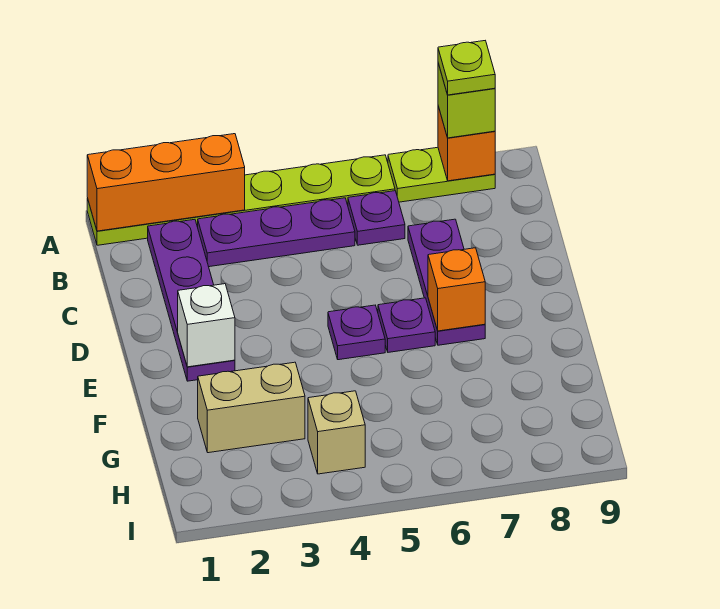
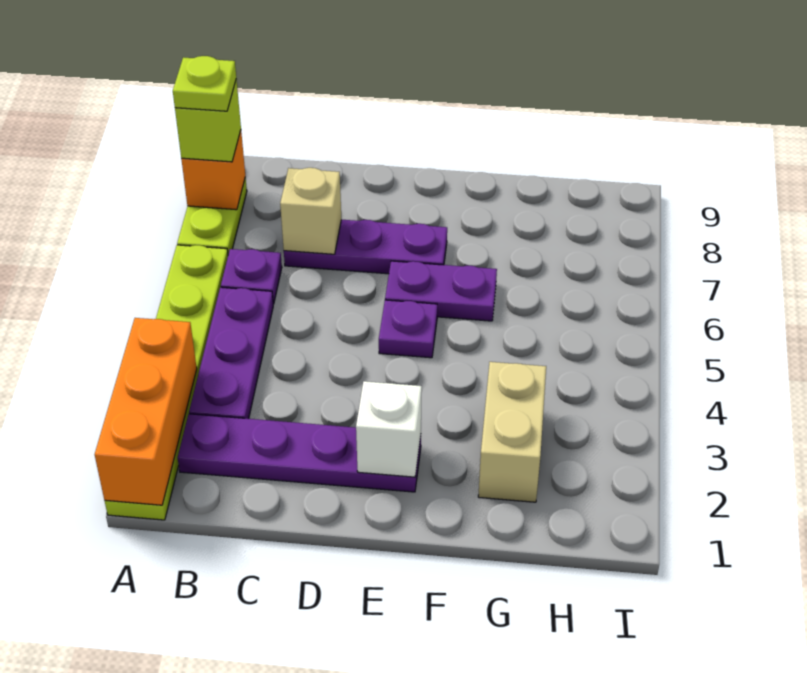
purple 1x1 plate [378,298,435,352] -> purple 1x2 plate [385,261,497,321]
orange 1x1 brick [428,248,485,331] -> none
tan 1x1 brick [308,391,365,474] -> tan 1x1 brick moved to [280,168,341,254]

